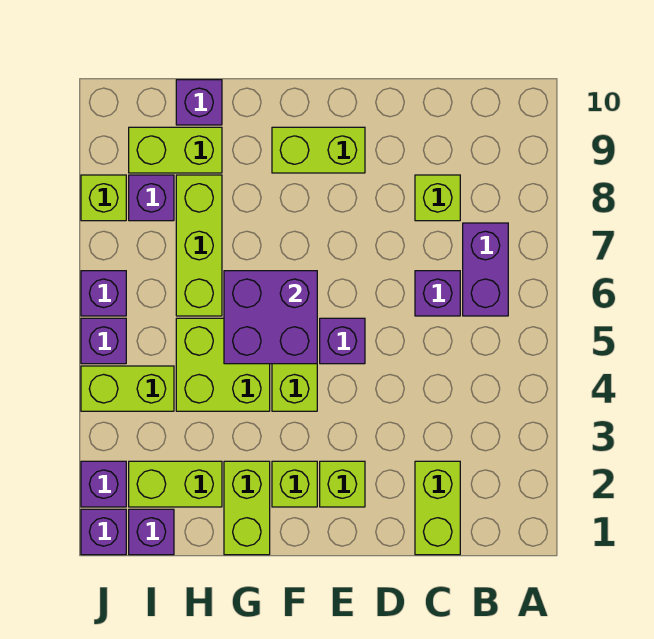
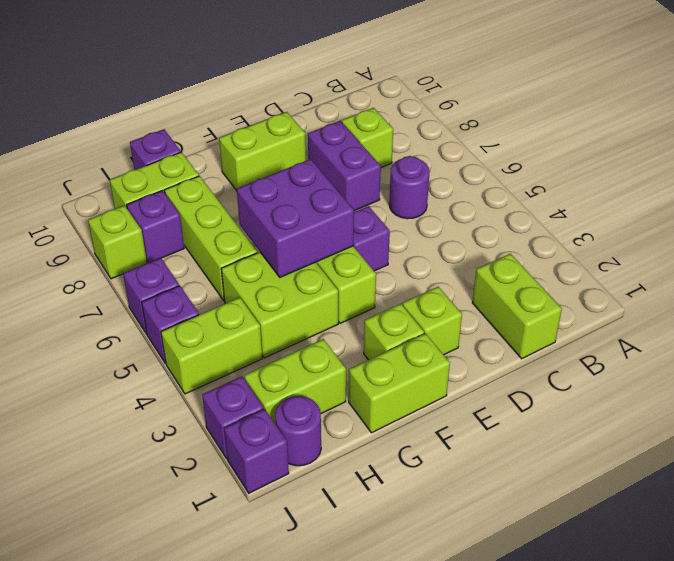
purple 1x2 brick [463,223,508,316] -> purple 1x2 brick moved to [308,121,381,211]
purple 1x1 brick [415,271,460,316] -> purple 1x1 round brick [389,156,429,219]
lime 1x2 brick [224,461,270,555] -> lime 1x2 brick turned to [349,333,450,433]
purple 1x1 brick [129,509,174,555] -> purple 1x1 round brick [275,396,321,466]

